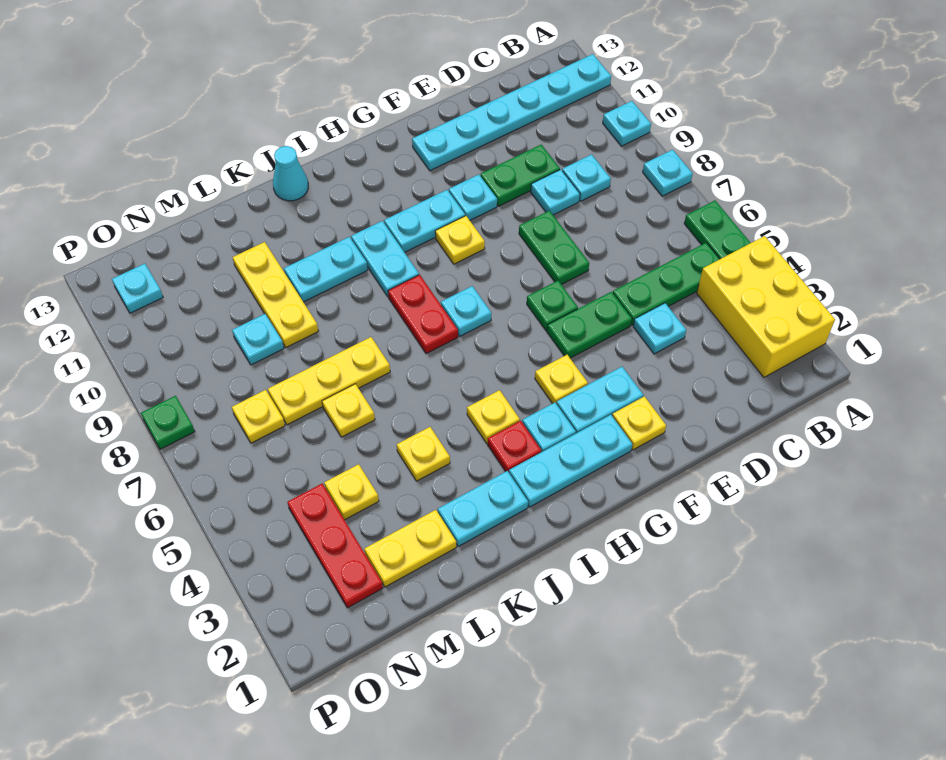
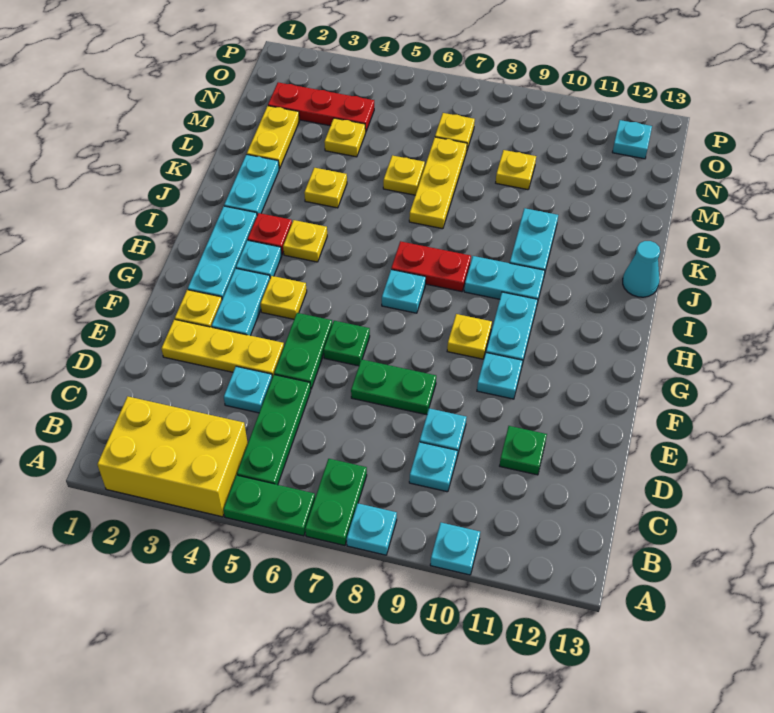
cyan 1x6 plate [412,54,611,171] -> none
green 1x2 plate [481,145,560,206] -> green 1x2 plate moved to [305,459,367,546]
yellow 1x3 plate [232,242,318,347] -> yellow 1x3 plate moved to [161,319,284,377]
cyan 1x1 plate [232,314,284,365] -> yellow 1x1 plate [496,150,536,190]
green 1x1 plate [141,396,195,449] -> green 1x1 plate moved to [500,426,547,475]

